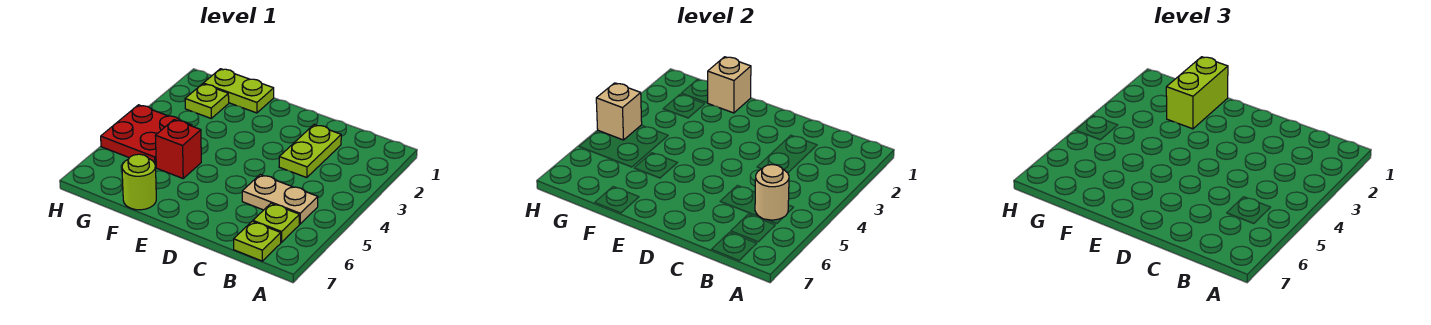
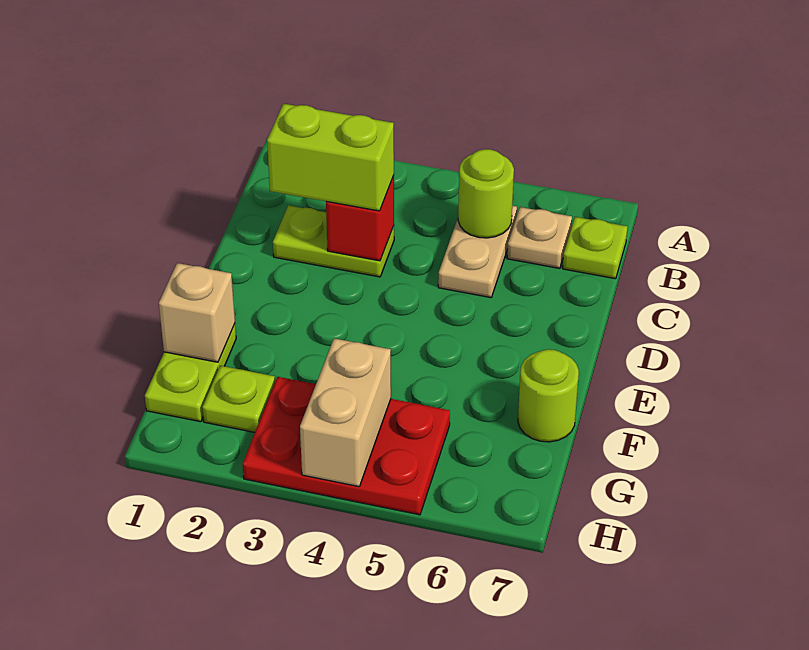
tan 1x1 round brick [755,165,789,220] -> lime 1x1 round brick [458,149,514,238]
lime 1x1 plate [253,203,299,242] -> tan 1x1 plate [507,207,572,268]
lime 1x2 brick [1166,57,1228,129] -> lime 1x2 brick moved to [267,104,394,211]
red 1x1 brick [155,120,201,178] -> red 1x1 brick moved to [326,175,394,261]
red 2x2 plate [101,105,192,166] -> red 2x3 plate [243,377,450,515]
tan 1x1 brick [596,83,642,140] -> tan 1x2 brick [300,338,391,487]

